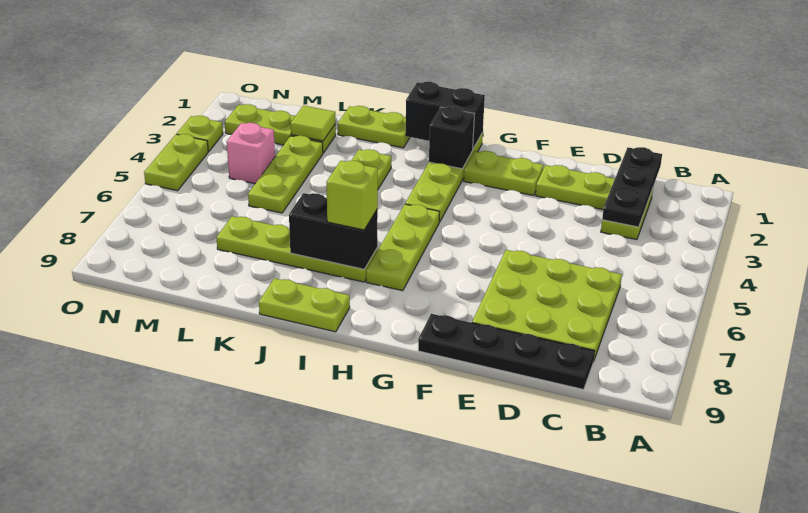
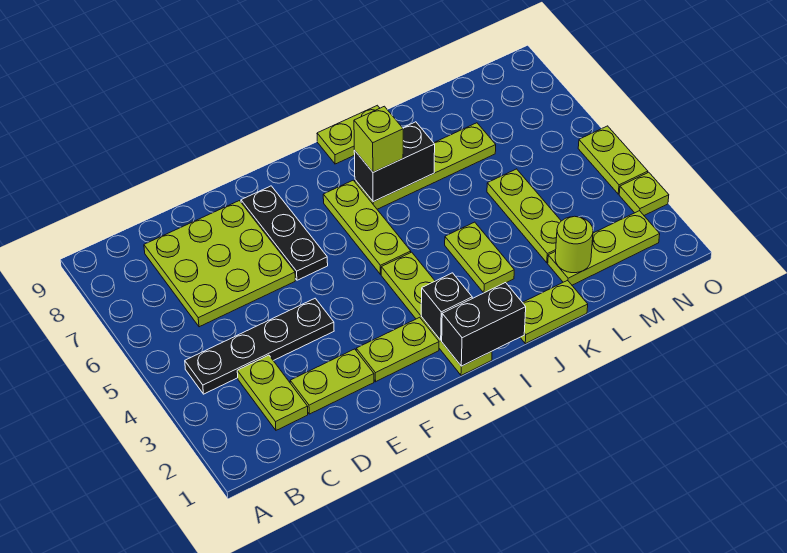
black 1x3 plate [602,147,662,227] -> black 1x3 plate moved to [241,186,328,280]
black 1x4 plate [418,314,595,389] -> black 1x4 plate moved to [185,298,334,394]
lime 1x1 tile [291,106,335,141] -> lime 1x1 round brick [555,216,593,273]
pink 1x1 brick [227,123,275,184] -> none

